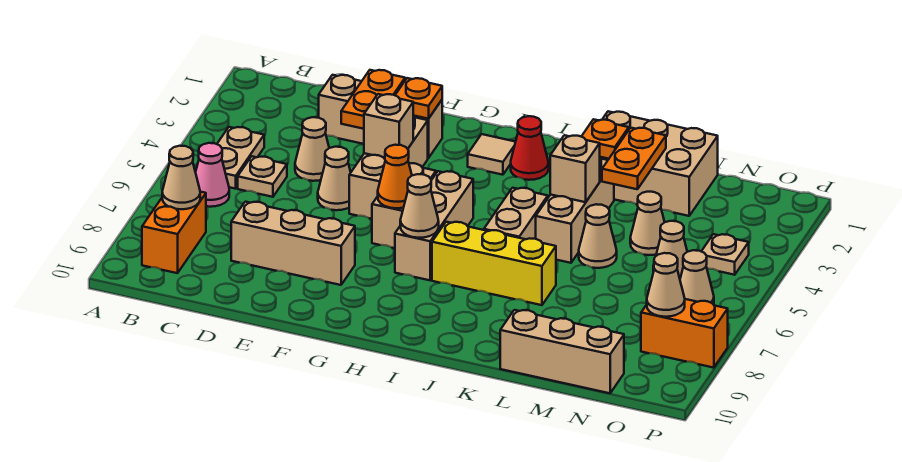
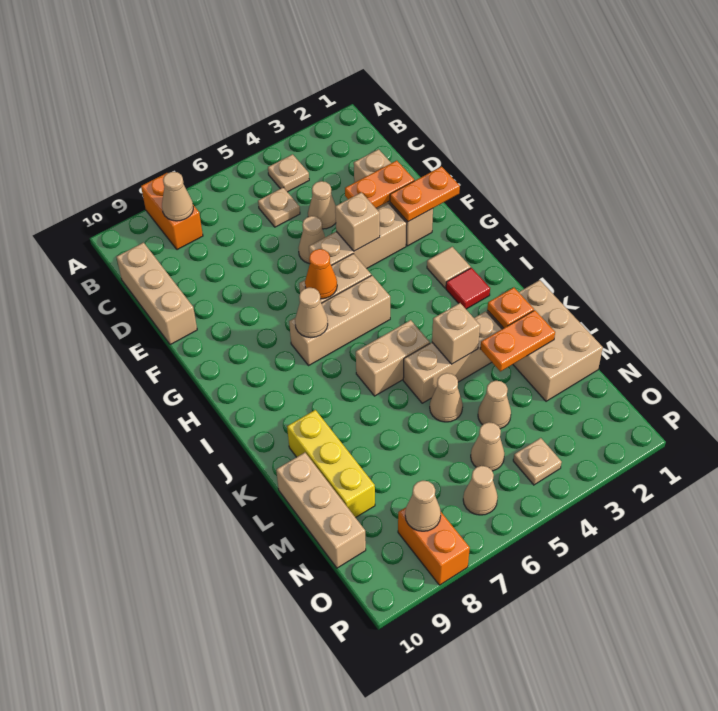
tan 1x2 plate [217,127,264,189] -> tan 1x1 plate [268,154,309,192]
pink 1x1 cone [196,143,229,207] -> none
orange 1x2 brick [142,192,206,273] -> orange 1x2 brick turned to [141,173,203,250]
tan 1x3 brick [231,202,355,285] -> tan 1x3 brick moved to [116,243,197,345]
orange 1x1 plate [395,78,442,119] -> orange 1x2 plate [390,167,460,222]
red 1x1 cone [511,116,549,180] -> red 1x1 tile [446,268,490,309]
yellow 1x3 brick [432,222,556,305] -> yellow 1x3 brick moved to [287,410,375,518]

